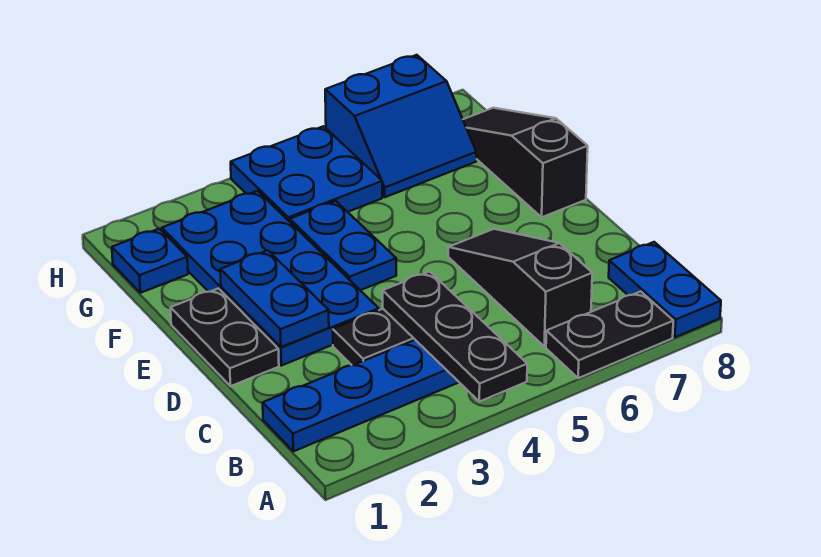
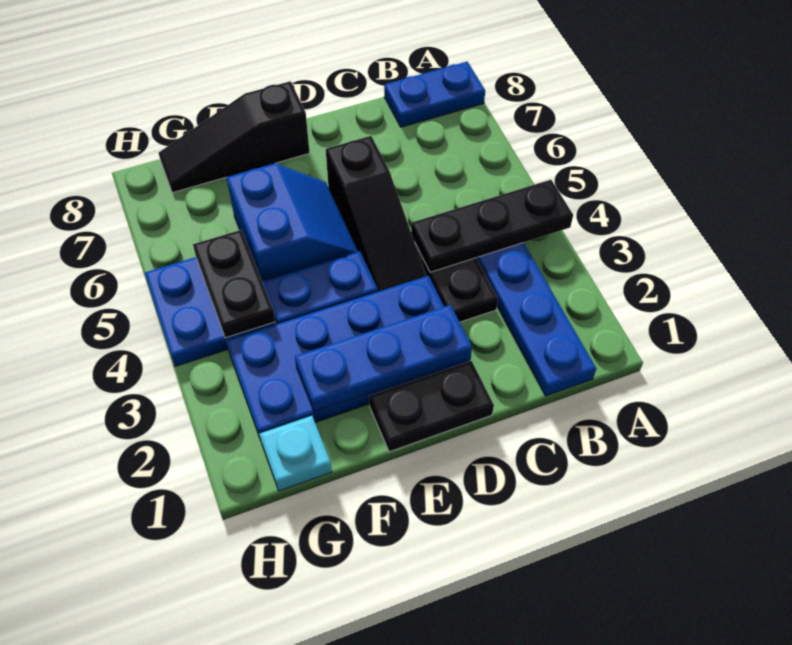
black 1x2 plate [546,291,673,378] -> black 1x2 plate moved to [193,230,275,338]
black 1x3 slope [448,229,592,347] -> black 1x3 slope turned to [326,136,426,292]
blue 1x2 plate [220,250,329,347] -> blue 1x3 plate [295,305,472,412]
blue 1x1 plate [112,229,188,293] -> cyan 1x1 plate [259,416,332,491]
blue 2x2 slope [325,55,476,197] -> blue 2x2 slope moved to [226,163,358,282]

